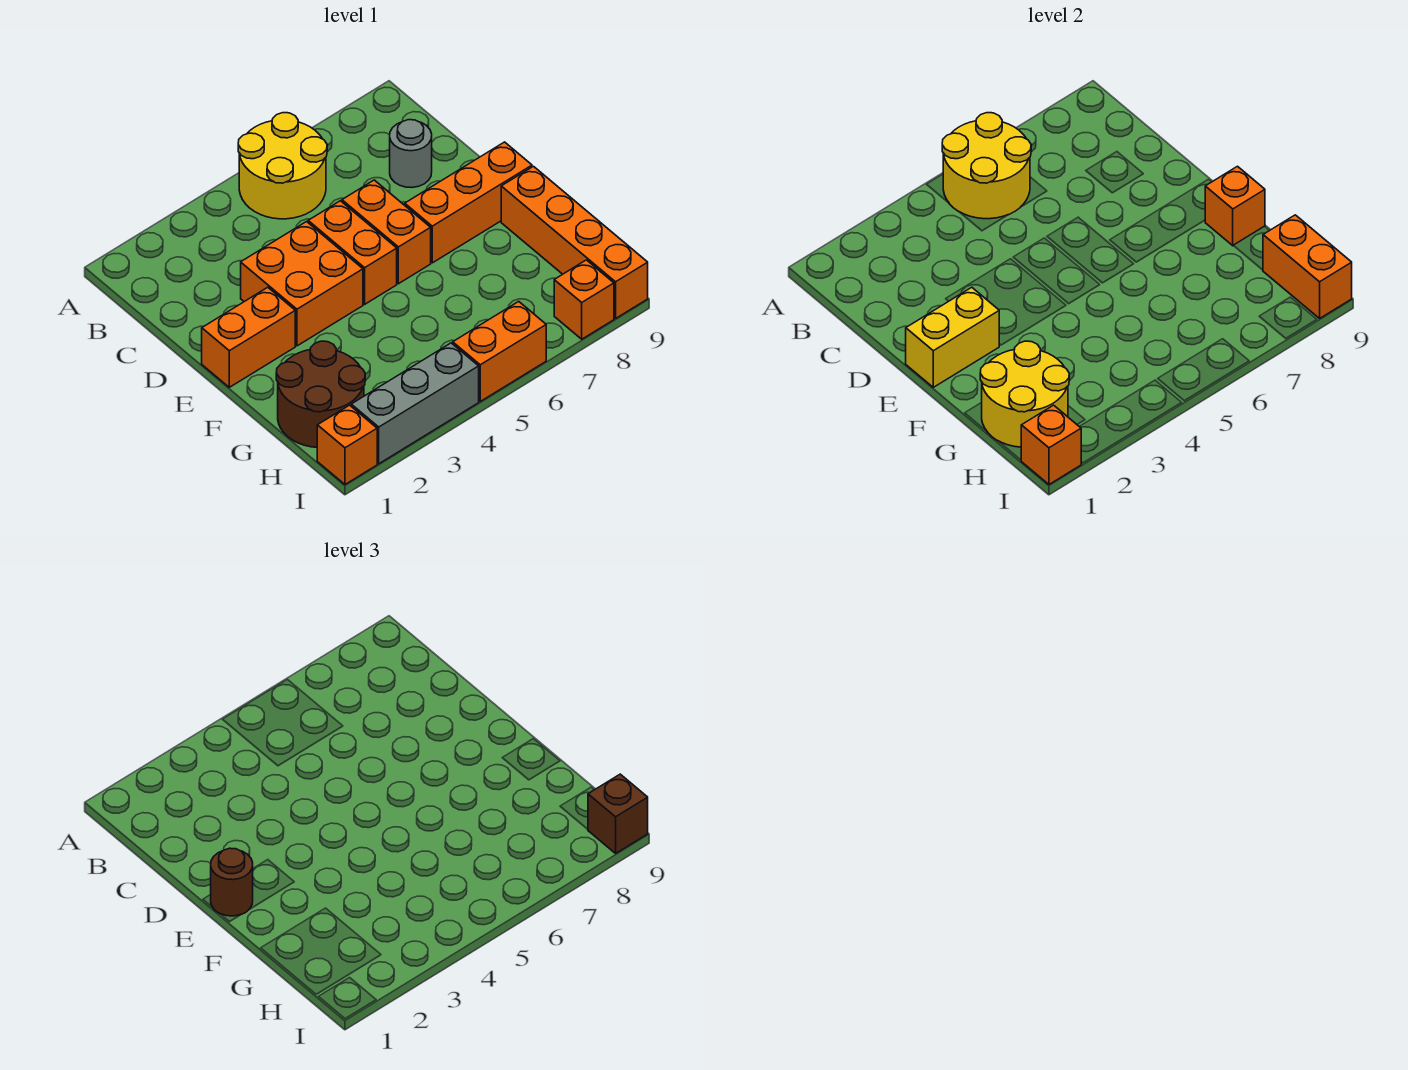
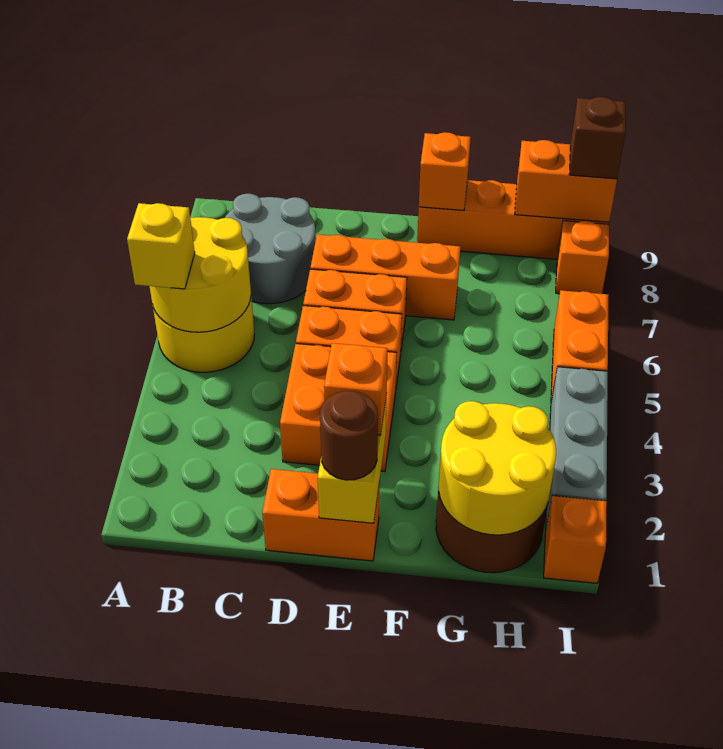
none -> yellow 1x1 brick [127,203,195,289]
grey 1x1 round brick [390,120,432,188] -> grey 2x2 round brick [225,194,316,304]
orange 1x2 brick [202,287,295,387] -> orange 1x2 brick turned to [262,469,380,561]
orange 1x3 brick [405,142,532,263] -> orange 1x3 brick turned to [310,234,460,320]
orange 1x1 brick [1021,405,1081,484] -> orange 1x1 brick moved to [324,343,387,435]

